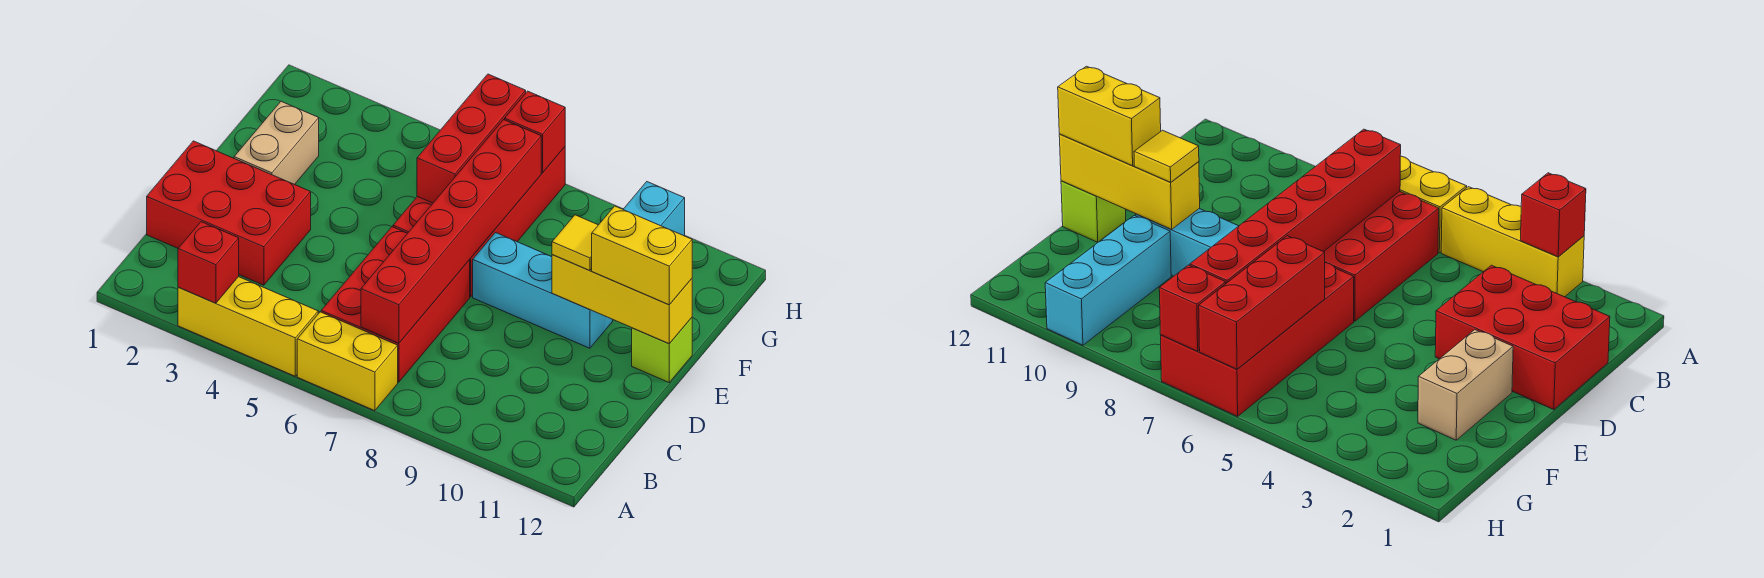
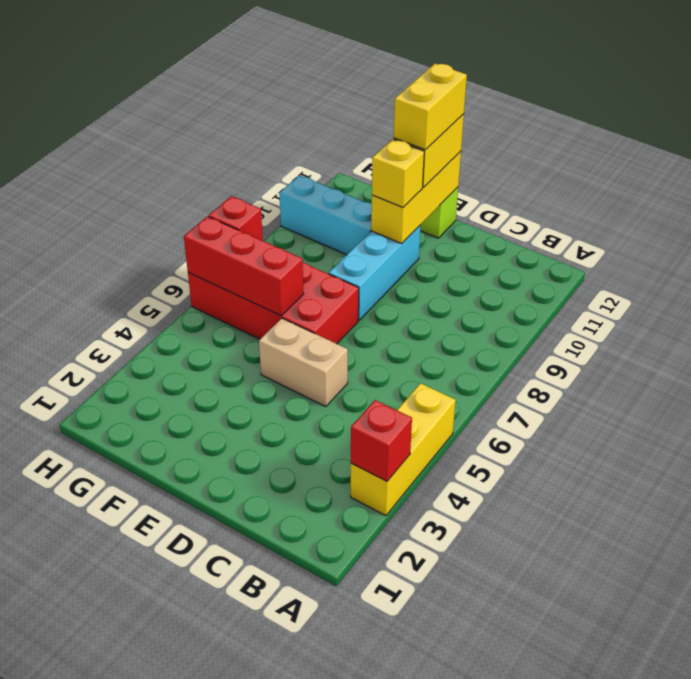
yellow 1x2 brick [297,312,398,411] -> yellow 1x2 brick moved to [394,63,467,150]
red 2x3 brick [321,227,470,382] -> none
red 1x6 brick [361,120,541,343] -> none
red 2x3 brick [147,141,311,285] -> none
tan 1x2 brick [234,101,319,185] -> tan 1x2 brick moved to [259,318,348,407]
yellow 1x1 tile [552,215,598,270] -> yellow 1x1 brick [372,139,424,208]

